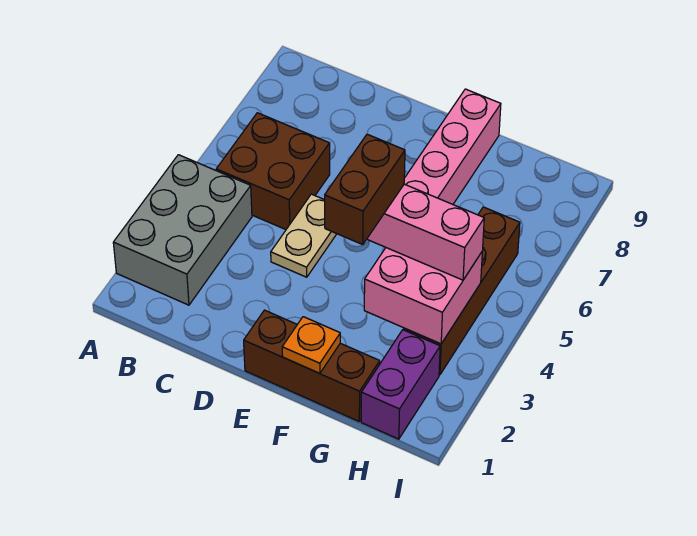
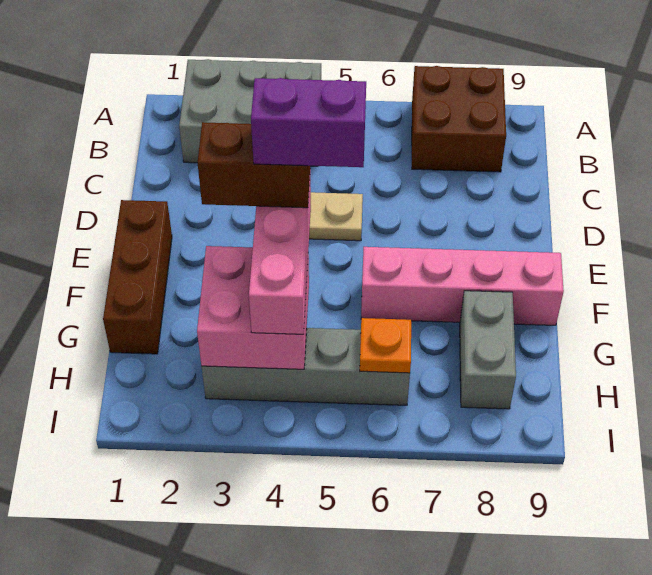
brown 2x2 brick [216,113,330,230] -> brown 2x2 brick moved to [412,66,506,172]
orange 1x1 plate [282,317,340,373] -> orange 1x1 plate moved to [360,318,411,373]
none -> grey 1x2 brick [460,291,516,409]
purple 1x2 brick [361,330,440,439] -> purple 1x2 brick moved to [251,78,366,167]
brown 1x4 brick [404,207,520,375] -> grey 1x4 brick [202,328,410,405]

